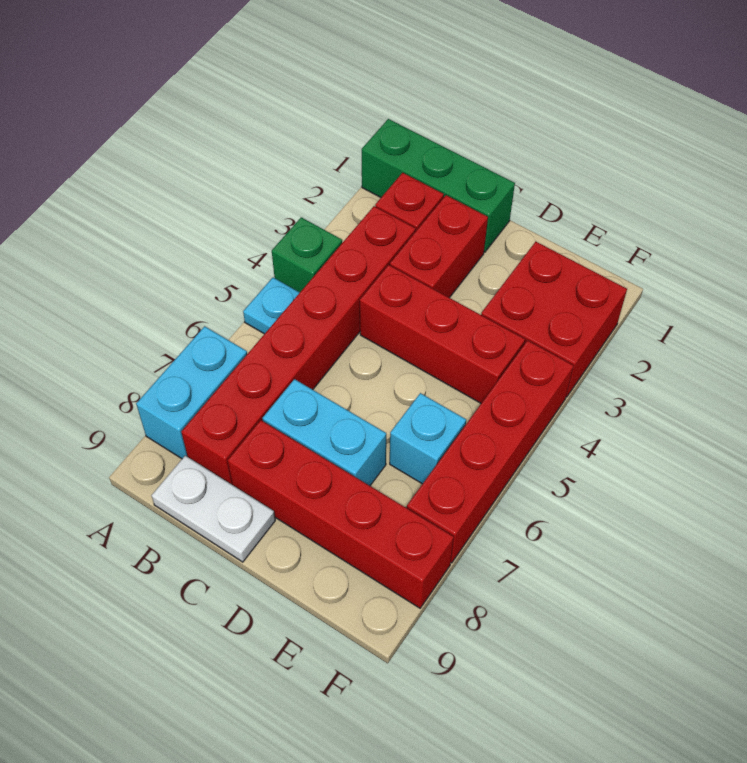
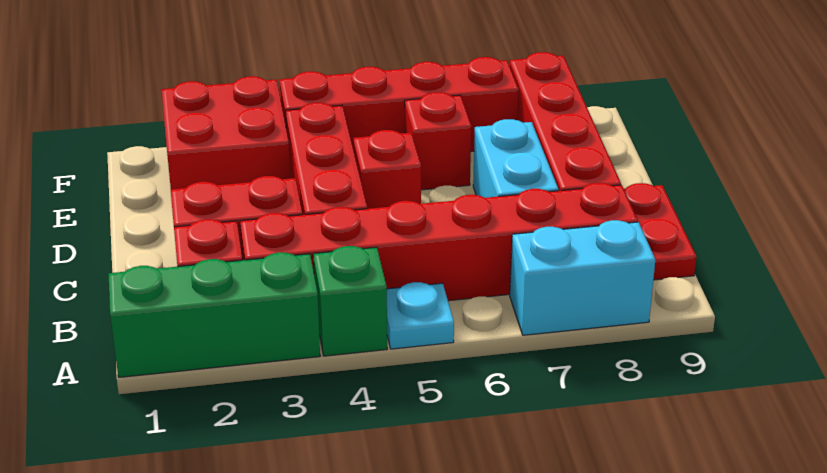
green 1x3 brick [362,119,515,252] -> green 1x3 brick turned to [109,252,320,377]
white 1x2 plate [152,455,275,562] -> red 1x2 plate [624,183,697,280]
none -> red 1x1 brick [353,130,421,209]
cyan 1x1 brick [390,393,466,484] -> red 1x1 brick [405,92,471,190]

